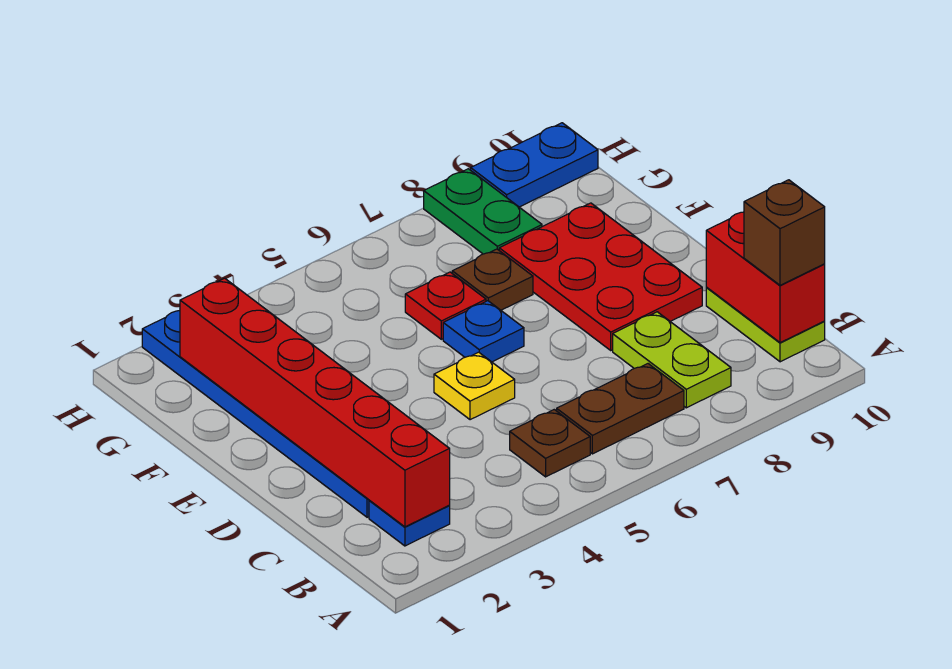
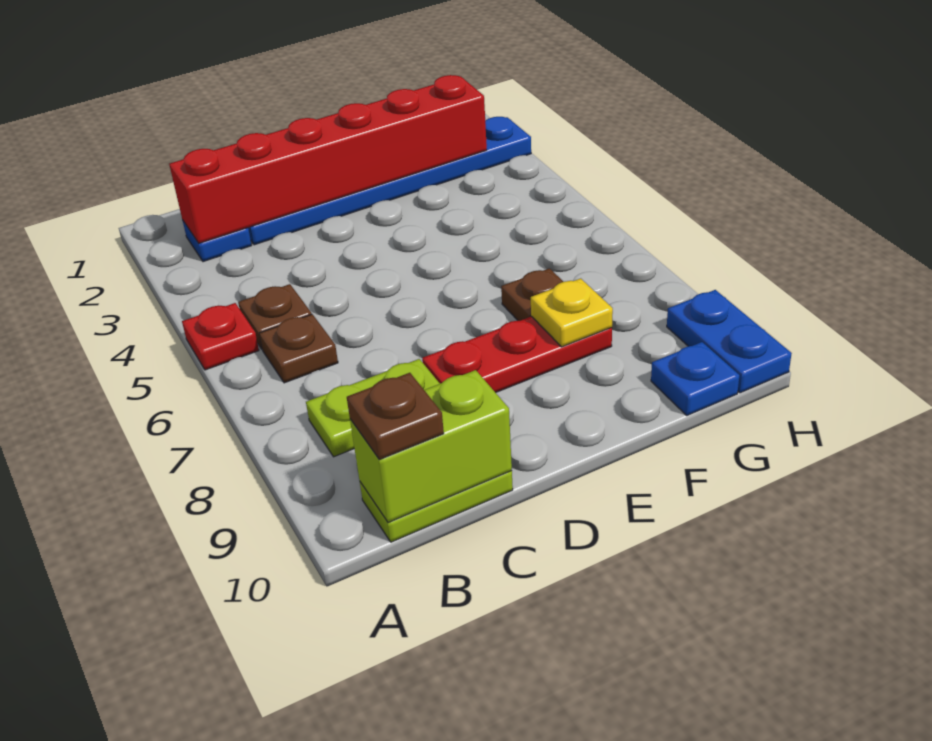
brown 1x2 plate [557,364,684,454] -> brown 1x1 plate [259,314,338,383]
red 1x2 brick [706,212,825,343] -> lime 1x2 brick [350,370,512,523]
brown 1x1 brick [744,180,825,285] -> brown 1x1 plate [347,373,444,460]
yellow 1x1 plate [434,352,515,420] -> yellow 1x1 plate moved to [531,278,613,347]
red 2x3 plate [499,203,702,350] -> red 1x3 plate [422,316,612,393]
blue 1x1 plate [443,301,524,362] -> blue 1x1 plate moved to [651,342,739,415]
red 1x1 plate [405,272,486,339] -> red 1x1 plate moved to [182,303,259,370]
green 1x2 plate [424,169,542,254] -> none

